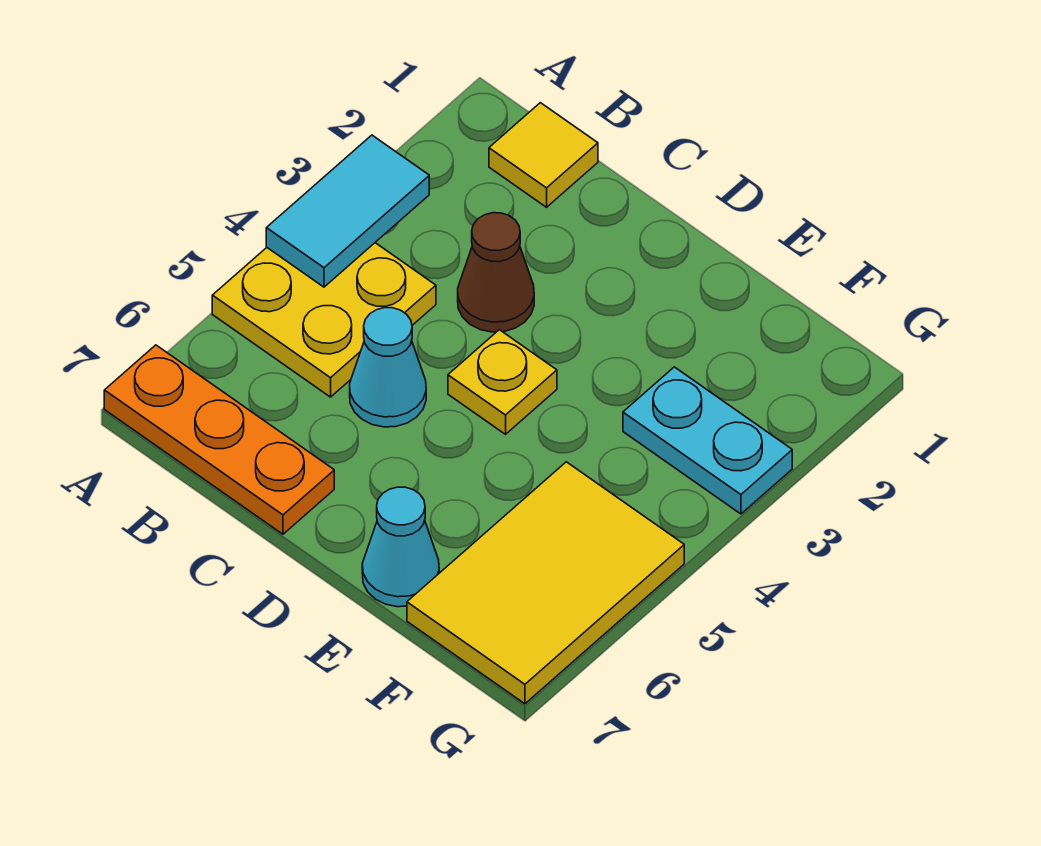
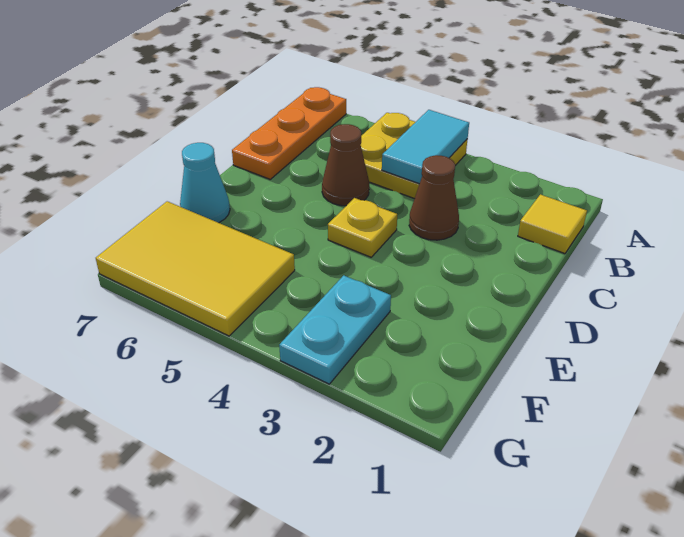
cyan 1x2 tile [266,135,429,287] -> cyan 1x2 tile turned to [382,110,469,184]
cyan 1x1 cone [350,308,426,427] -> brown 1x1 cone [322,124,369,206]

